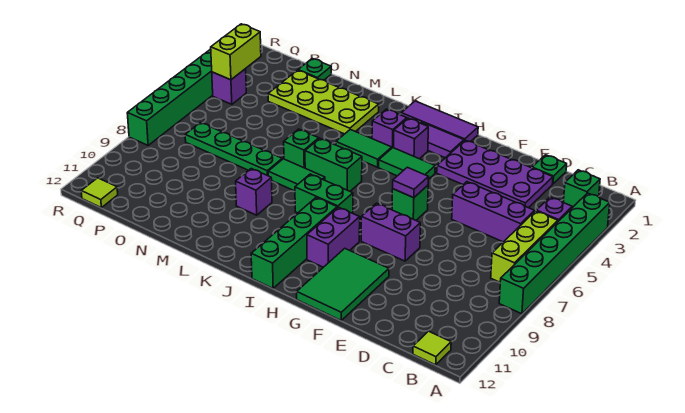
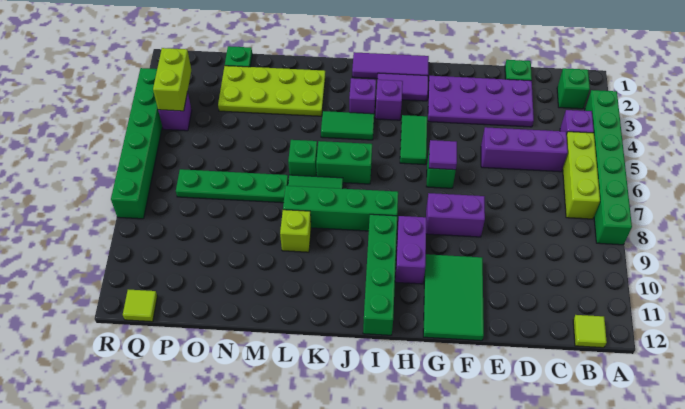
green 1x2 tile [379,148,435,180] -> green 1x2 tile turned to [400,115,427,165]
green 1x2 brick [295,174,353,213] -> green 1x4 brick [283,186,398,231]
purple 1x1 brick [236,169,272,215] -> lime 1x1 brick [280,210,311,252]

